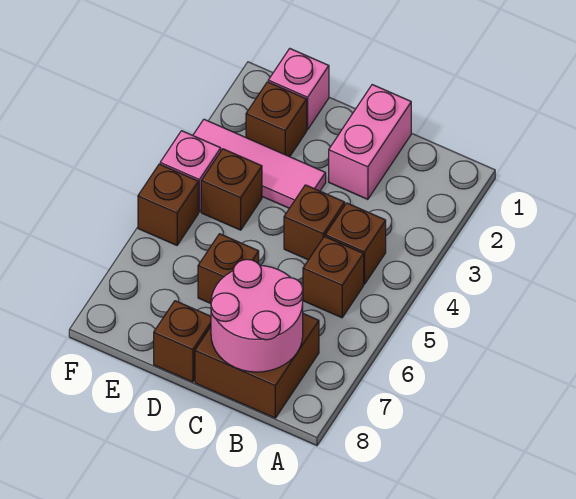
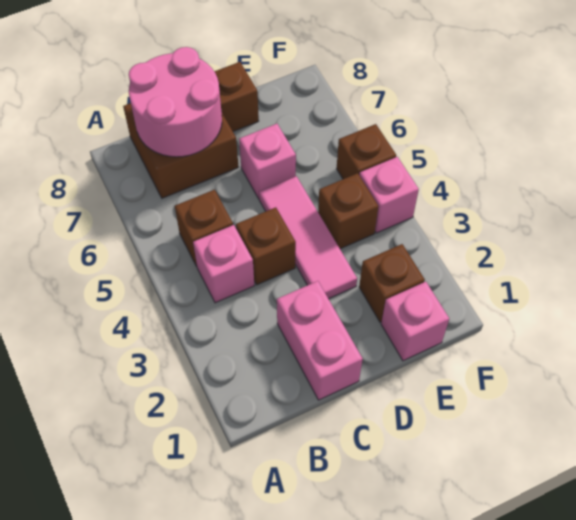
brown 1x1 brick [325,203,386,284] -> pink 1x1 brick [193,225,254,303]
pink 1x3 tile [193,119,326,208] -> pink 1x3 tile turned to [259,176,357,299]
brown 1x1 brick [198,234,259,304] -> pink 1x1 brick [239,124,296,199]

